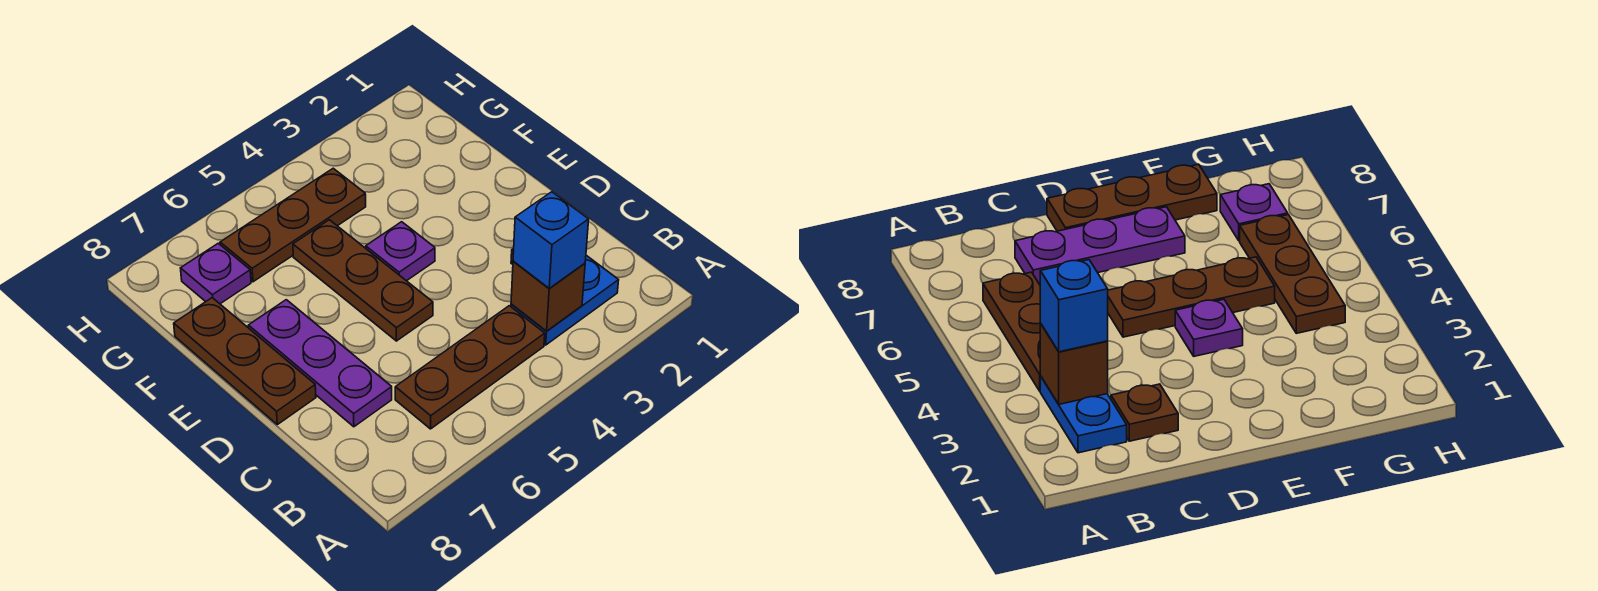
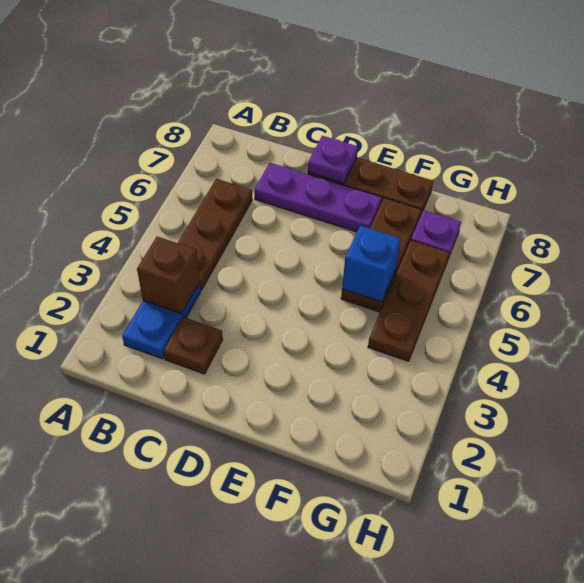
blue 1x1 brick [513,192,589,289] -> blue 1x1 brick moved to [342,226,401,302]
brown 1x3 plate [293,220,433,341] -> brown 1x3 plate turned to [341,198,421,312]
purple 1x1 plate [366,222,435,281] -> purple 1x1 plate moved to [308,136,358,184]

